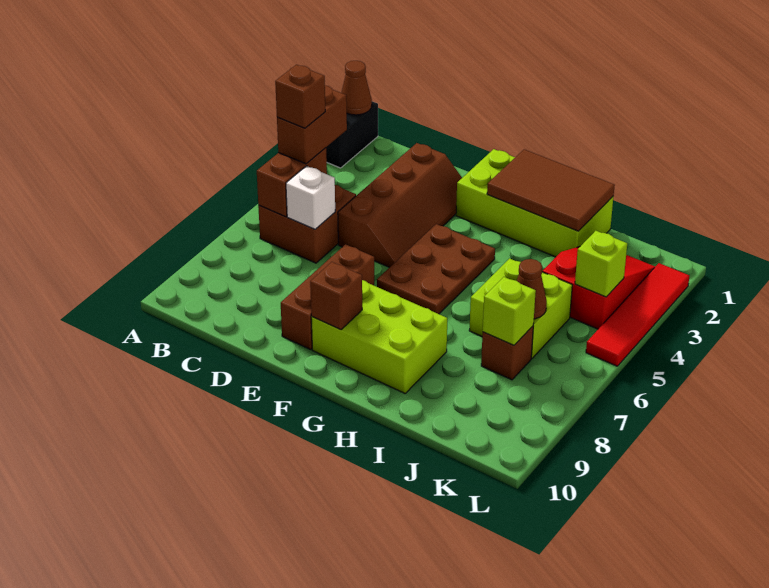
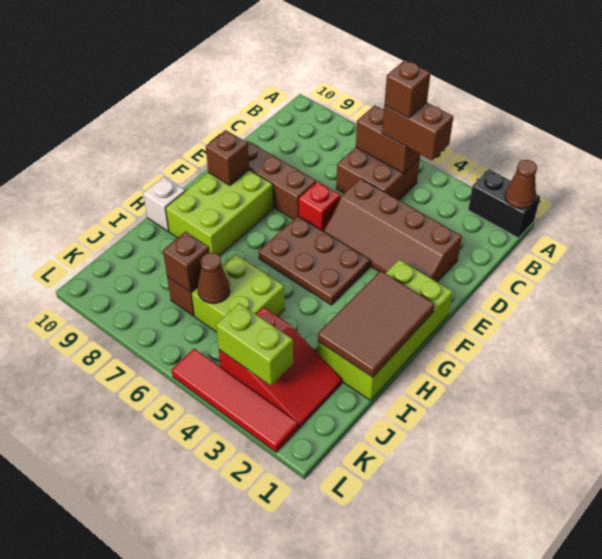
white 1x1 brick [286,166,335,229] -> white 1x1 brick moved to [143,177,185,231]
none -> red 1x1 brick [299,181,340,231]
lime 1x1 brick [483,277,536,345] -> brown 1x1 brick [163,231,210,292]
lime 1x1 brick [575,231,627,297] -> lime 1x2 brick [216,303,293,386]

